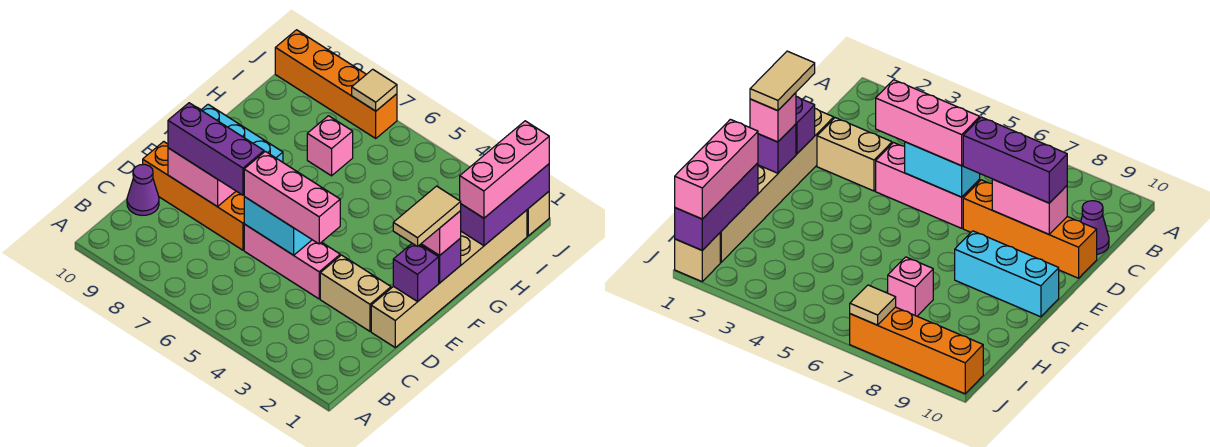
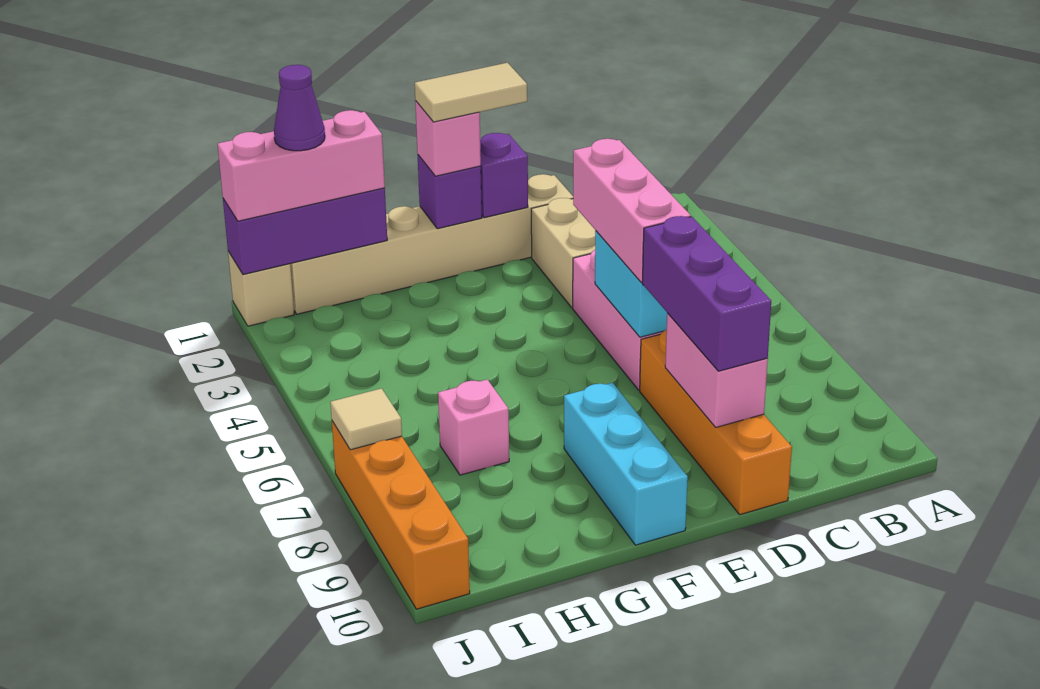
purple 1x1 cone [127,164,159,215] -> purple 1x1 cone moved to [274,65,325,151]

